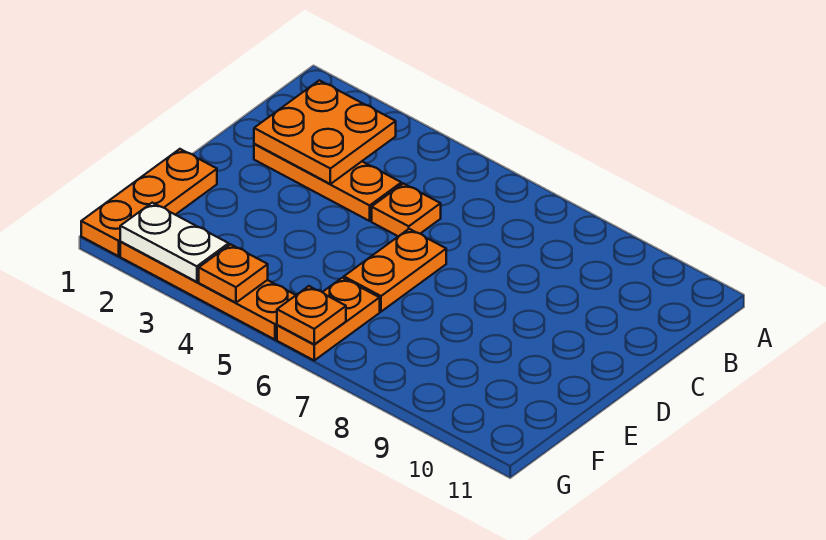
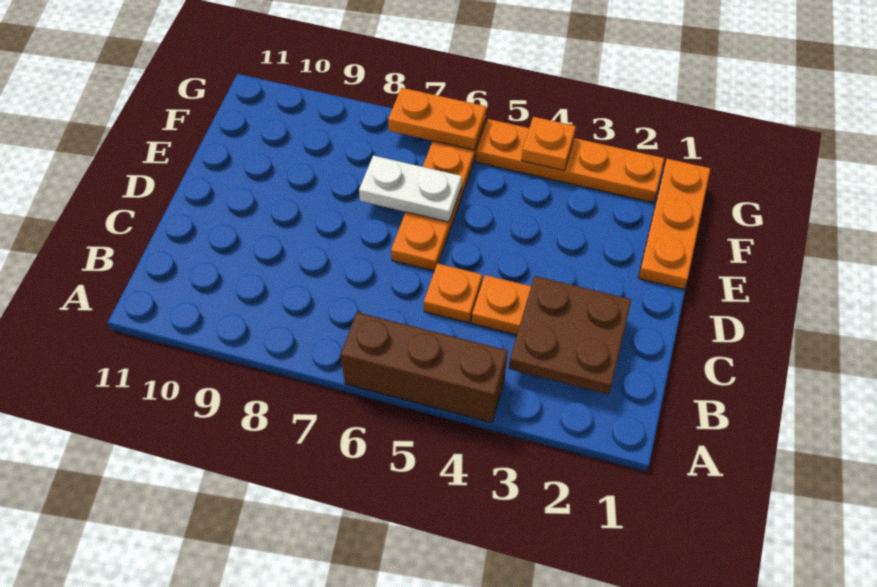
none -> brown 1x3 brick [341,312,508,423]
orange 2x2 plate [254,80,396,184] -> brown 2x2 plate [509,276,631,394]
white 1x2 plate [120,203,229,282] -> white 1x2 plate moved to [359,156,462,222]
orange 1x1 plate [277,286,346,345] -> orange 1x2 plate [388,88,486,150]

